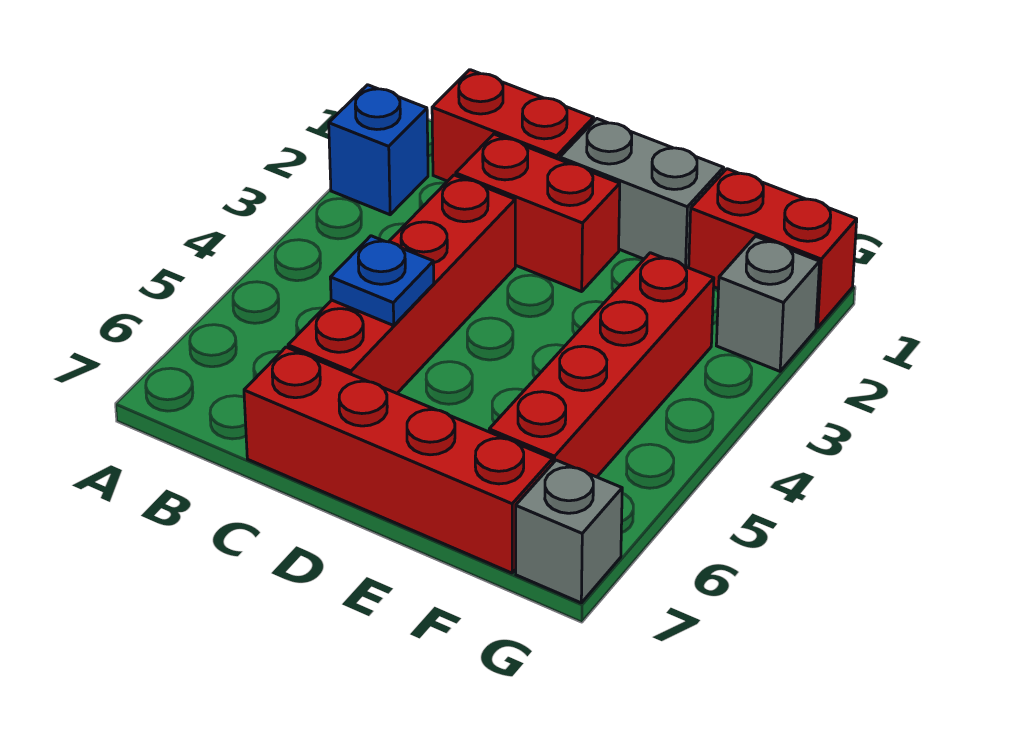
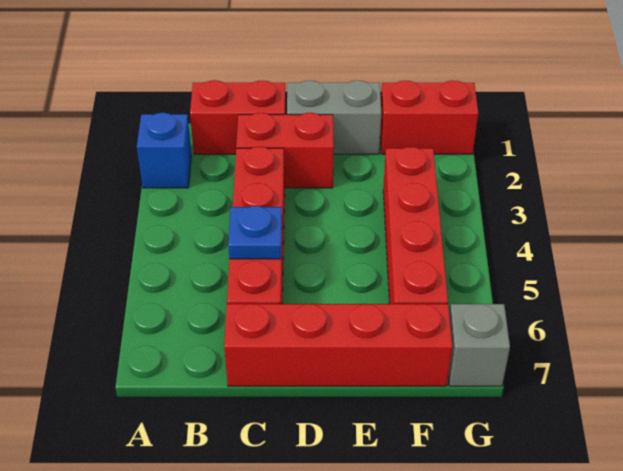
grey 1x1 brick [716,236,820,371] -> none

